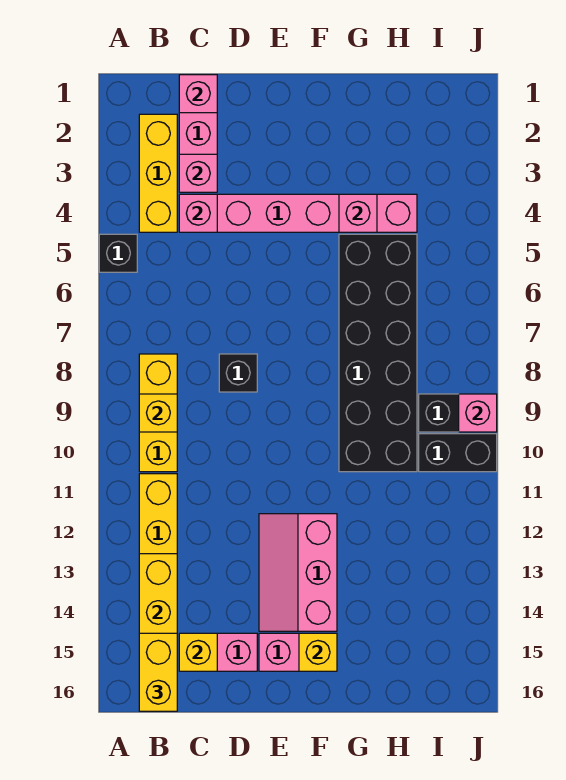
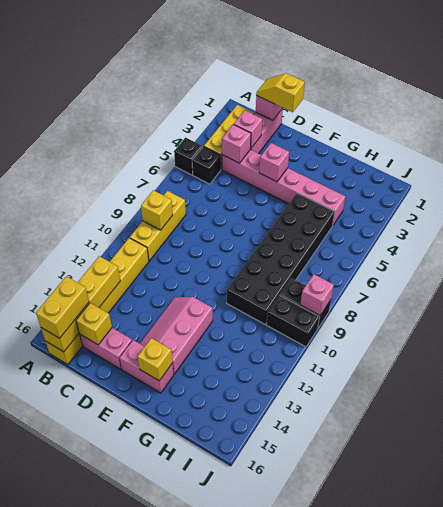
none -> yellow 1x2 slope [256,73,305,112]
black 1x1 brick [219,354,257,392] -> black 1x1 brick moved to [192,147,221,184]
pink 1x1 brick [339,194,377,232] -> pink 1x1 brick moved to [259,143,289,182]

